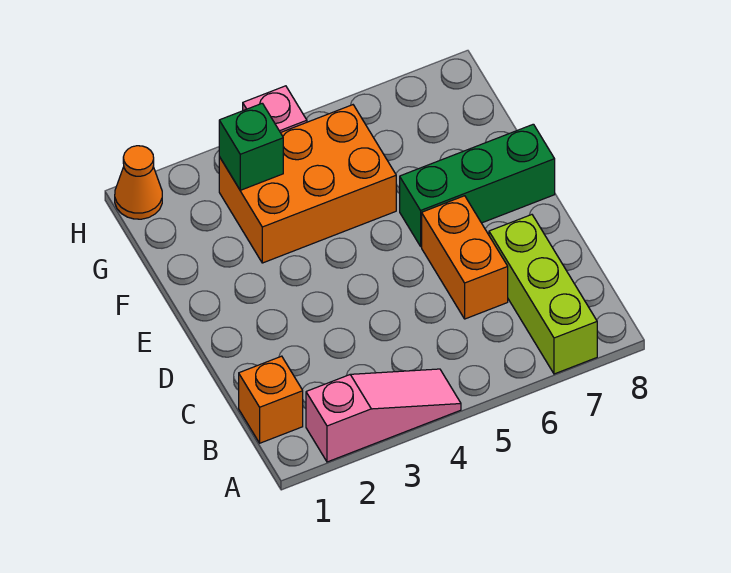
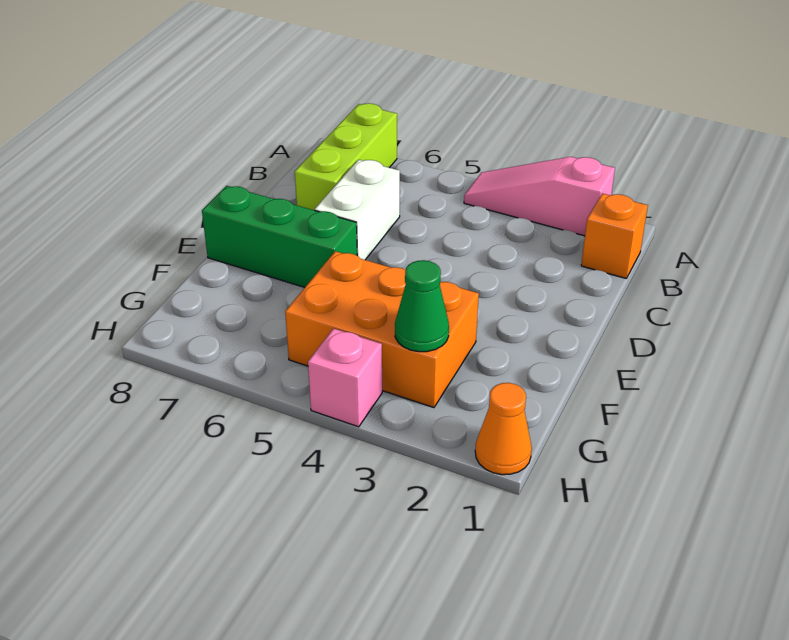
orange 1x2 brick [422,196,508,319] -> white 1x2 brick [315,160,400,260]
green 1x1 brick [219,103,283,190] -> green 1x1 cone [395,260,449,352]

